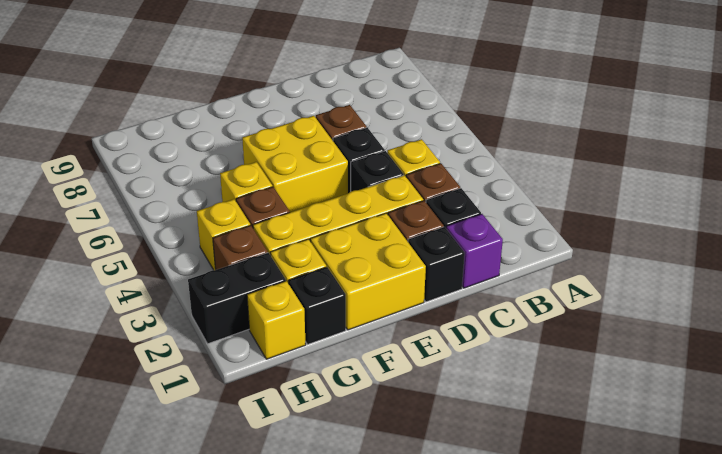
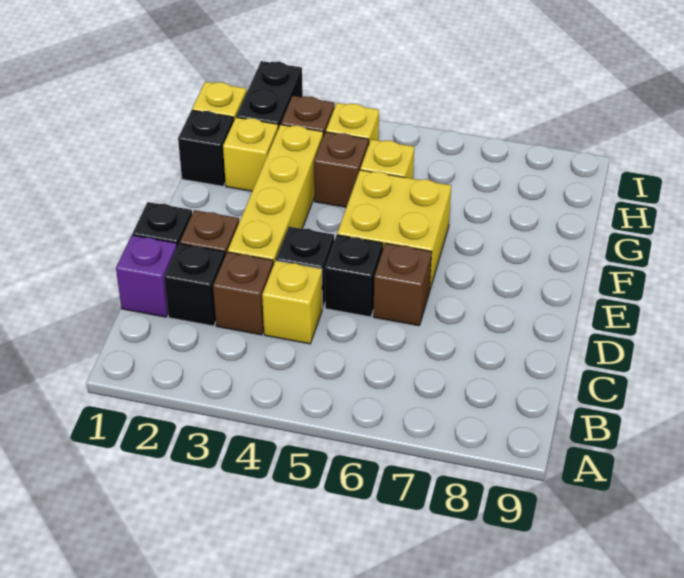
yellow 2x2 brick [310,213,426,330] -> none

